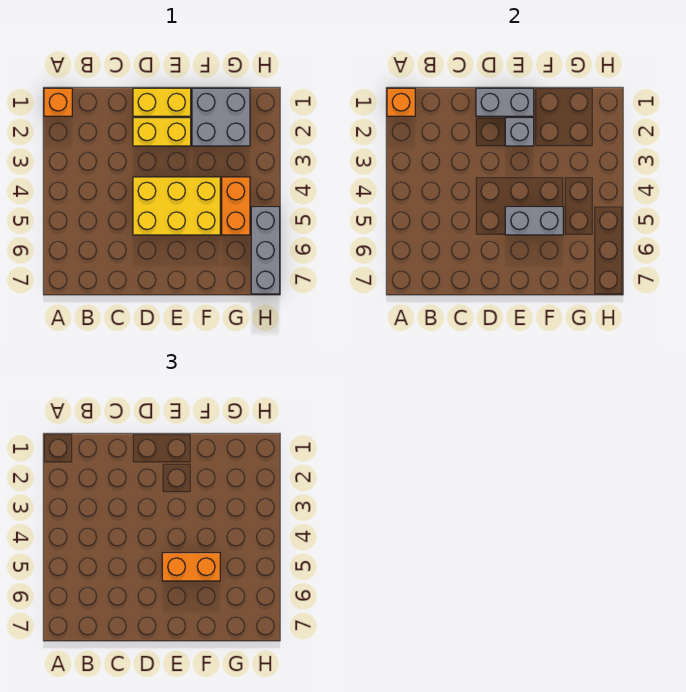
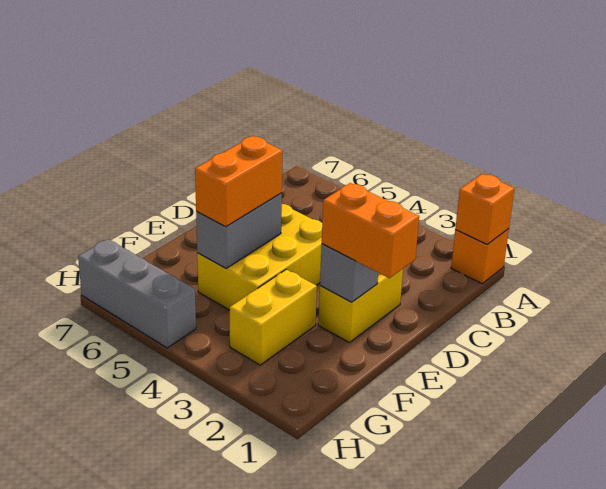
yellow 1x2 brick [133,88,191,116] -> yellow 1x2 brick moved to [230,269,317,365]
grey 1x2 brick [476,88,534,116] -> none
grey 2x2 brick [192,88,250,146] -> none
orange 1x2 brick [222,177,250,235] -> orange 1x2 brick moved to [322,183,419,278]

